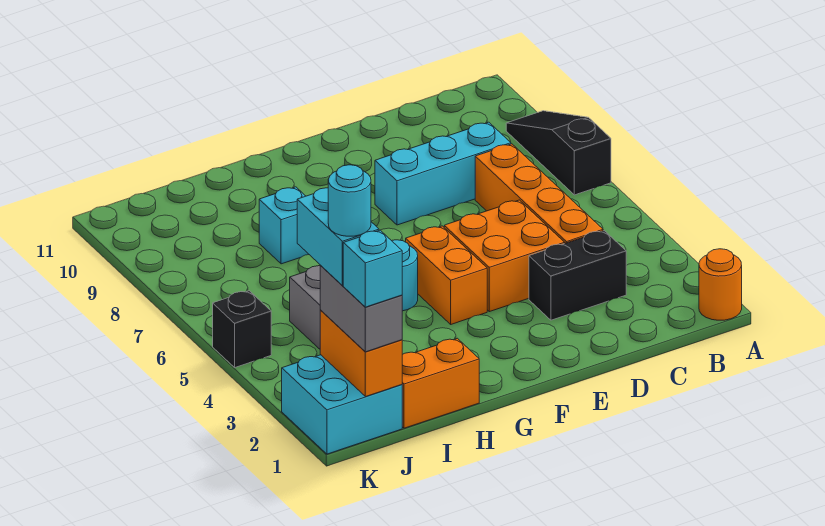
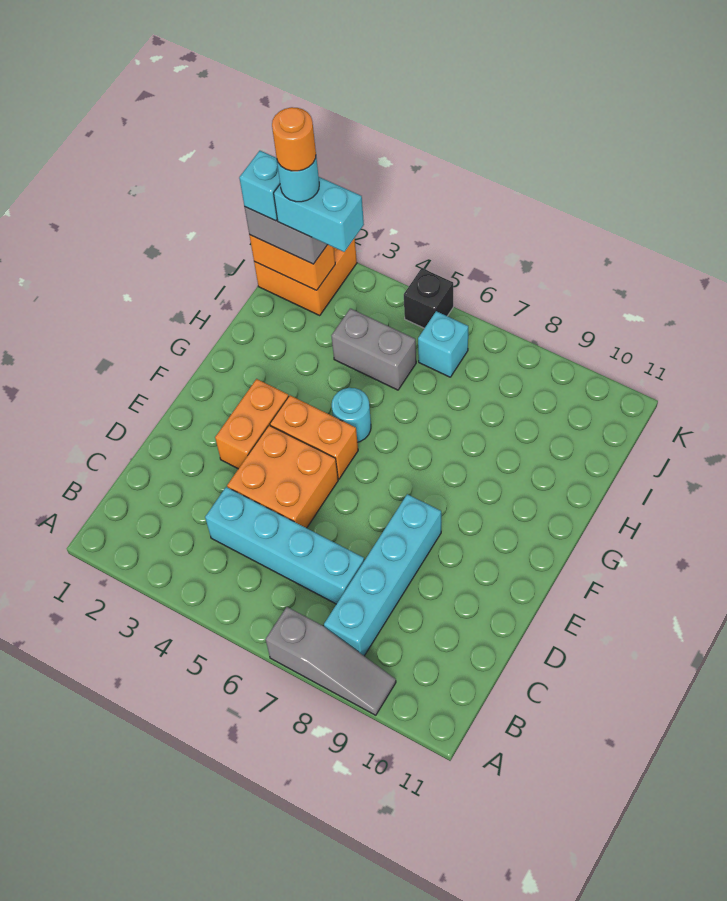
orange 1x1 round brick [699,249,742,320] -> orange 1x1 round brick moved to [272,107,316,171]
black 1x3 slope [506,111,611,195] -> grey 1x3 slope [266,607,396,715]
black 1x2 brick [529,231,626,320] -> none
orange 1x4 brick [475,144,603,243] -> cyan 1x4 brick [205,487,364,604]
cyan 1x3 brick [375,122,511,225] -> cyan 1x4 brick [324,494,441,656]
orange 1x2 brick [402,338,479,428] -> orange 1x2 brick moved to [215,379,289,469]
cyan 1x1 brick [259,187,309,264] -> cyan 1x1 brick moved to [418,311,468,377]
cyan 2x2 brick [282,355,402,454] -> orange 2x2 brick [254,238,357,315]

